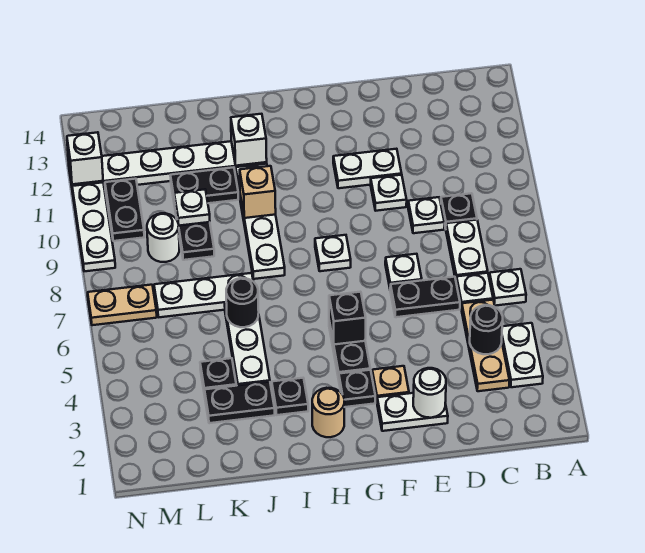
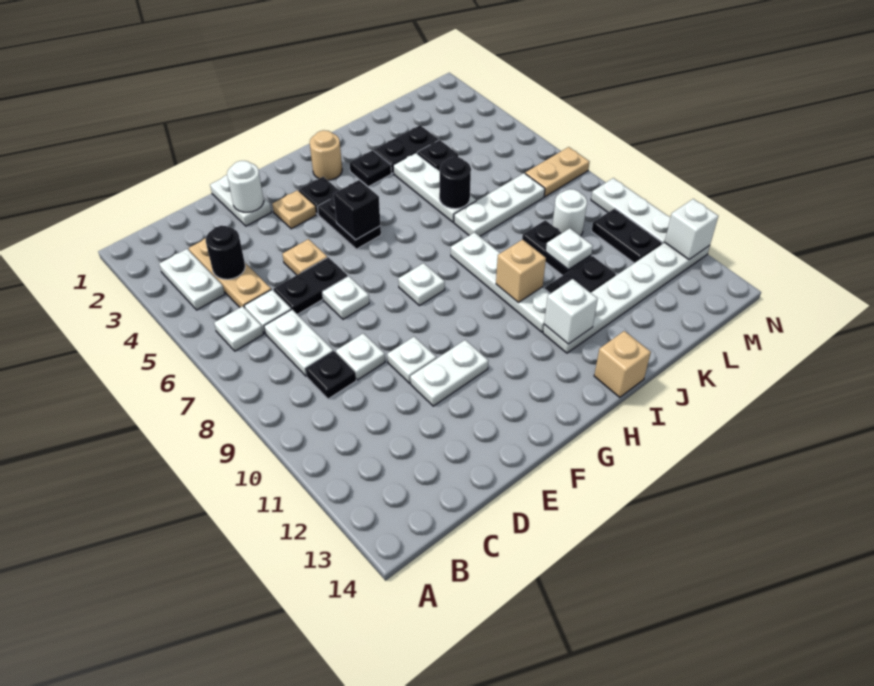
white 1x2 plate [377,393,448,431] -> white 1x2 plate turned to [210,175,271,226]
none -> tan 1x1 plate [282,239,327,275]
none -> tan 1x1 brick [594,331,651,397]

